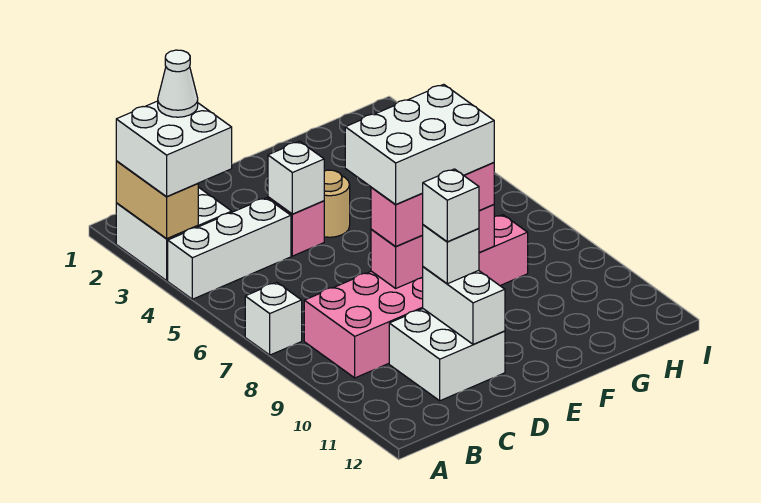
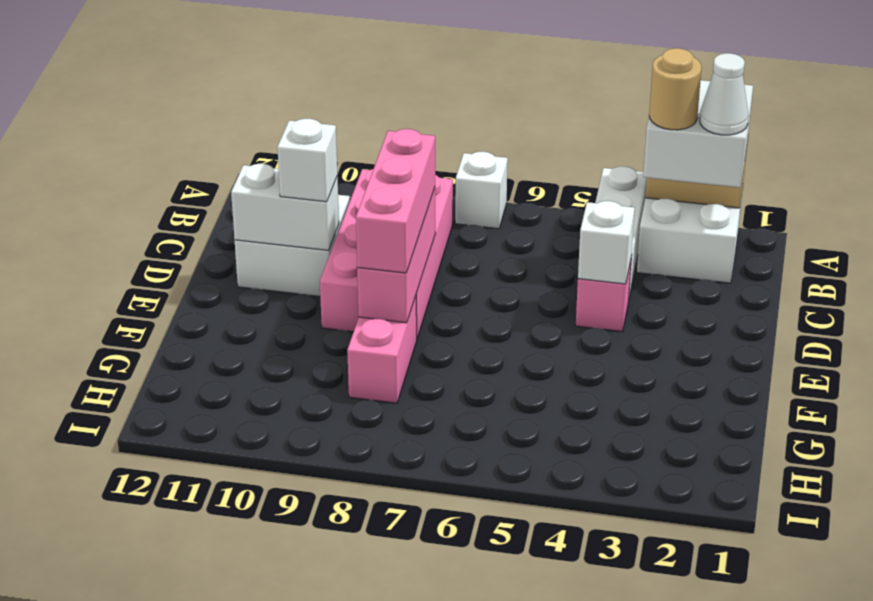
white 2x3 brick [345,84,494,205] -> none
white 1x1 brick [423,169,479,242] -> none
tan 1x1 round brick [324,170,350,237] -> tan 1x1 round brick moved to [649,48,701,130]

